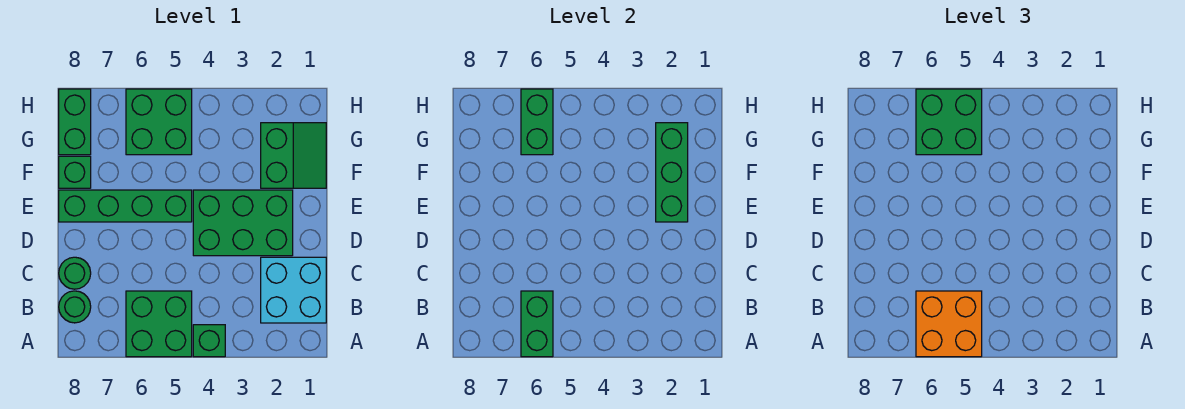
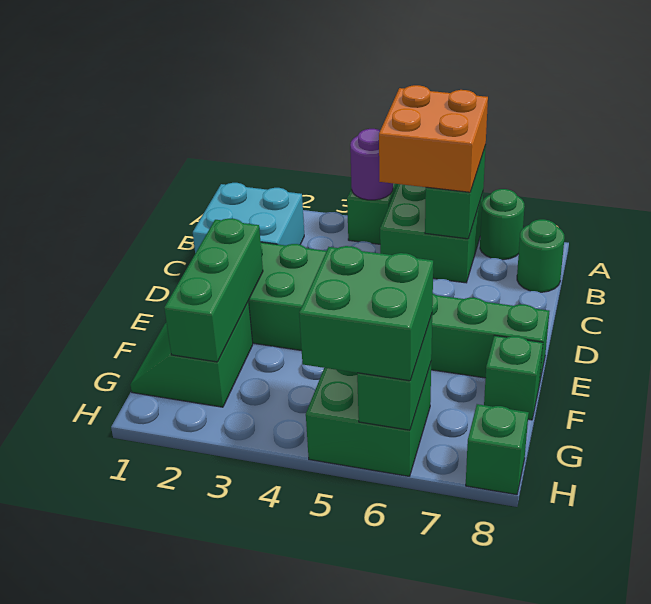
none -> purple 1x1 round brick [350,129,393,200]
green 1x1 round brick [59,257,91,289] -> green 1x1 round brick moved to [480,189,525,260]
green 1x2 brick [59,89,91,155] -> green 1x1 brick [466,404,529,495]

